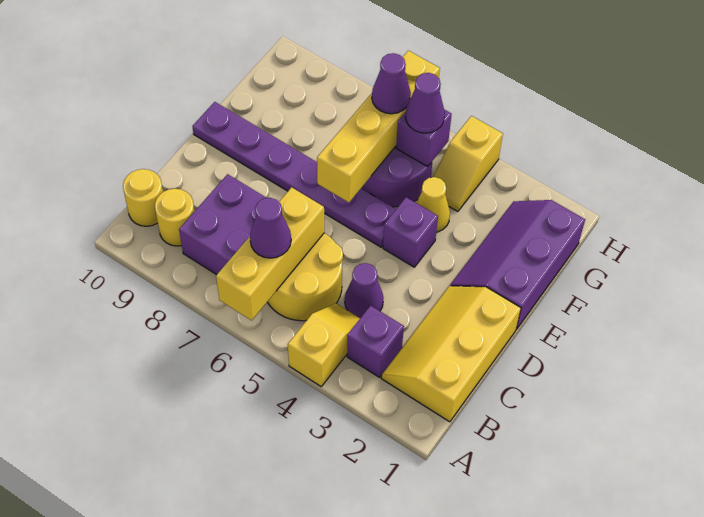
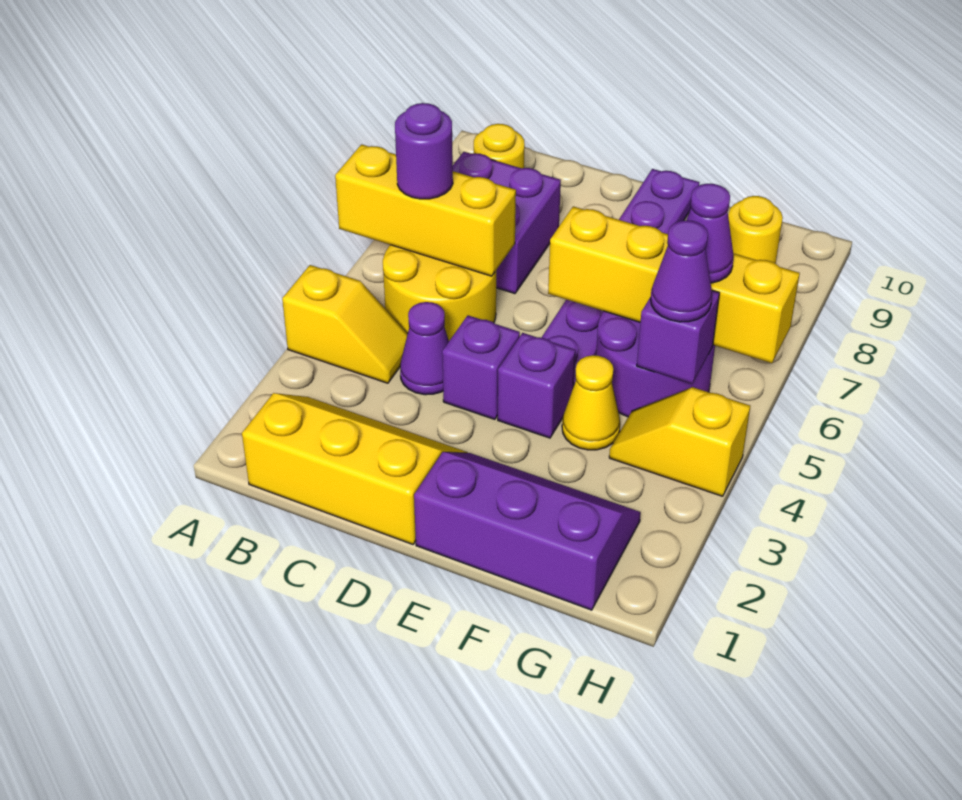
purple 1x1 brick [347,306,404,377] -> purple 1x1 brick moved to [442,315,520,419]
purple 1x1 cone [250,198,291,258] -> purple 1x1 round brick [395,103,453,199]
yellow 1x1 round brick [123,169,163,226] -> yellow 1x1 round brick moved to [728,196,783,264]

